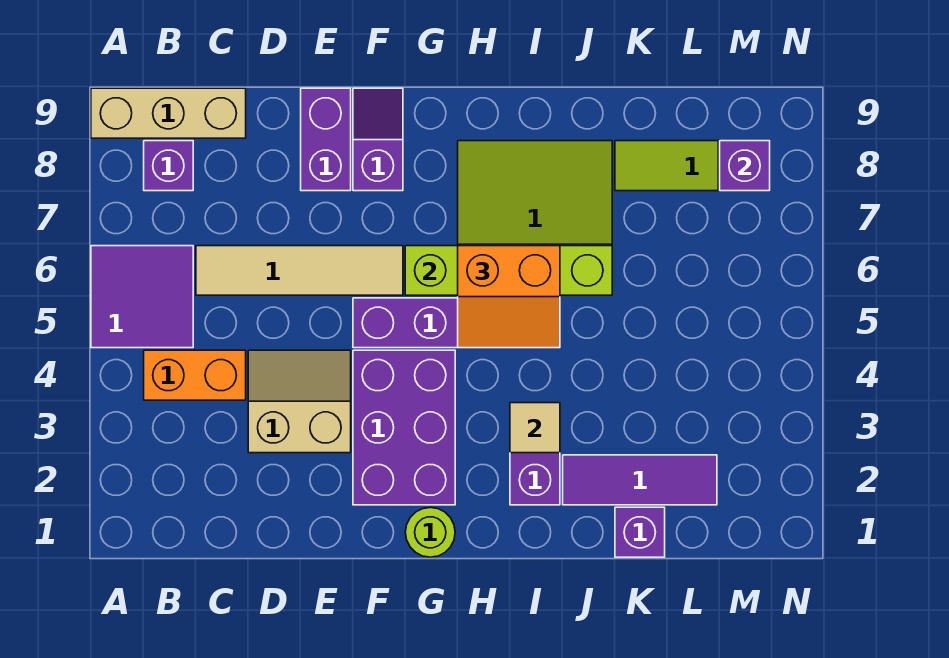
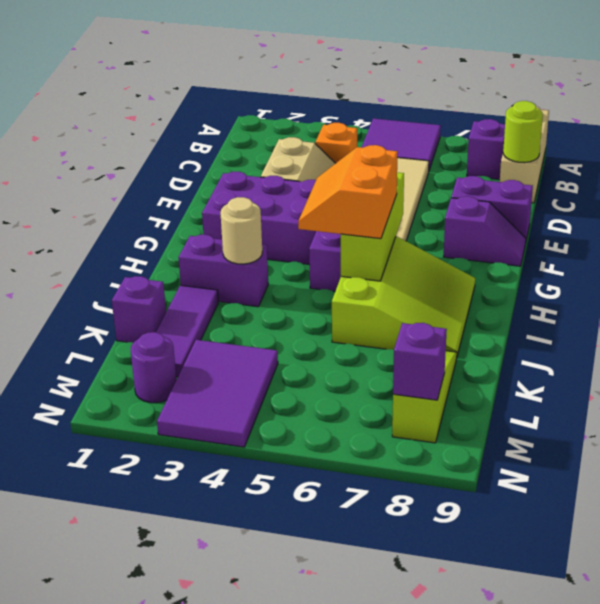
orange 1x2 brick [144,350,246,400] -> orange 1x1 brick [315,123,357,163]
lime 1x1 round brick [405,507,455,557] -> lime 1x1 round brick moved to [503,101,543,163]
lime 1x4 brick [405,246,612,295] -> lime 1x3 brick [341,172,404,281]
tan 1x1 tile [510,403,560,453] -> tan 1x1 round brick [220,197,262,264]
none -> purple 2x3 tile [157,340,278,447]
none -> purple 1x1 round brick [131,332,176,403]

